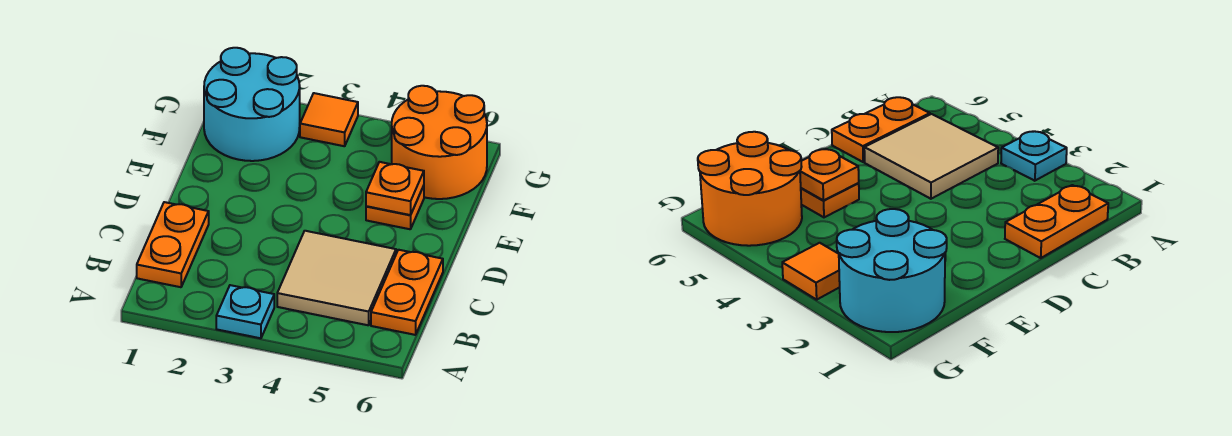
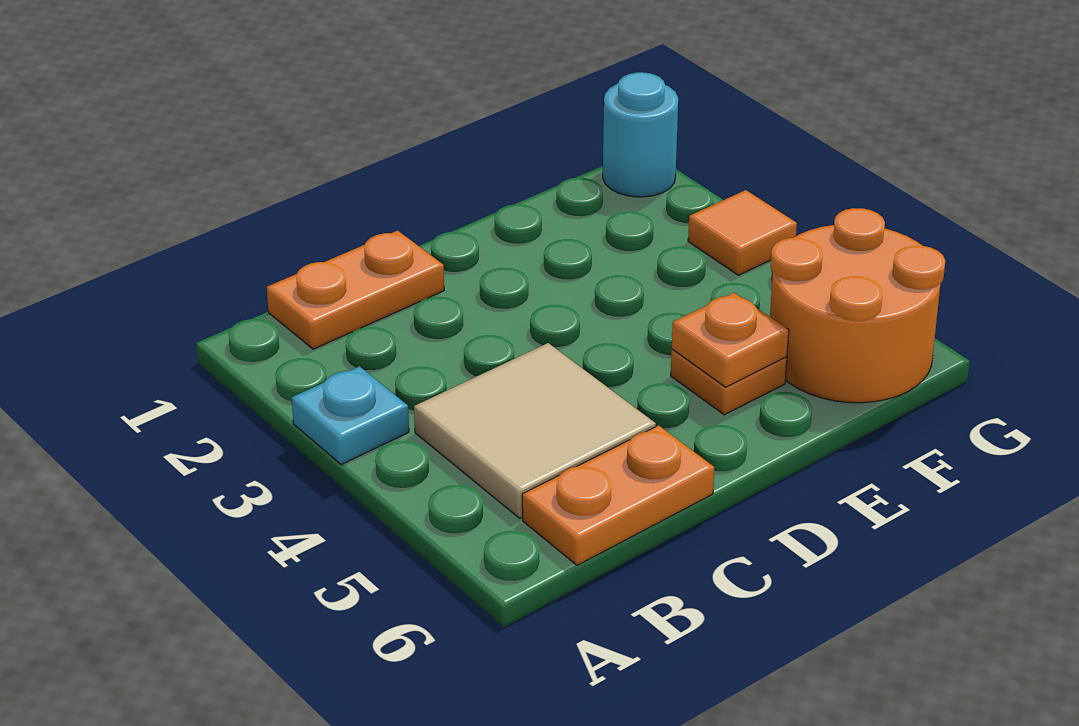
cyan 2x2 round brick [204,48,300,161] -> cyan 1x1 round brick [603,72,678,197]

